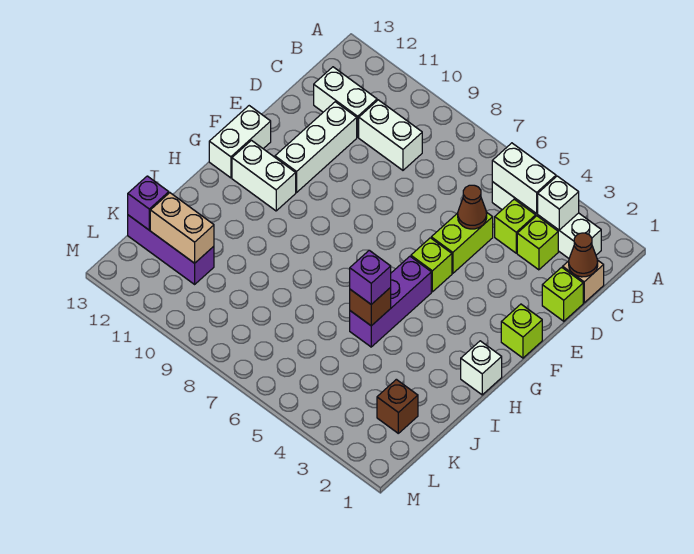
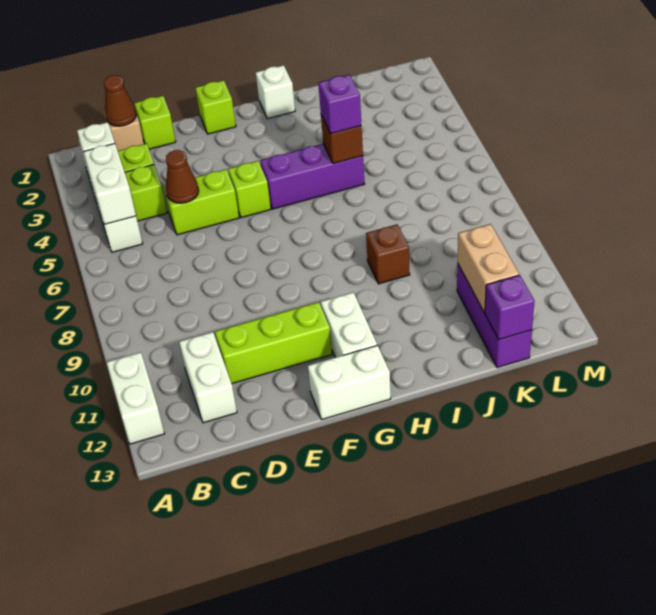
white 1x2 brick [359,100,422,170] -> white 1x2 brick moved to [107,352,164,444]
white 1x3 brick [275,102,357,192] -> lime 1x3 brick [215,302,332,384]
brown 1x1 brick [377,379,418,433] -> brown 1x1 brick moved to [366,224,410,284]

